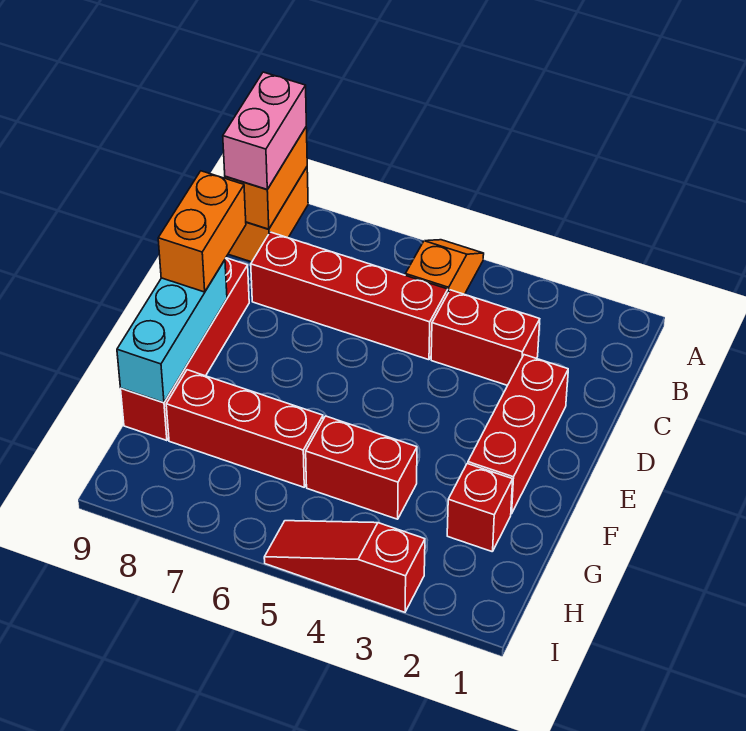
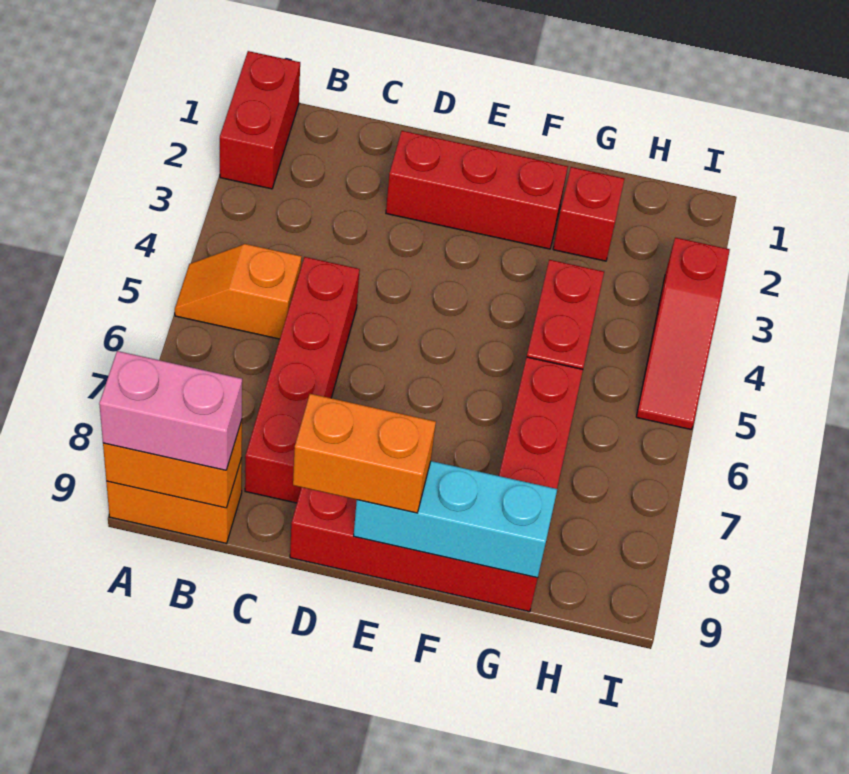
red 1x2 brick [431,290,540,385] -> red 1x2 brick moved to [220,51,300,189]

